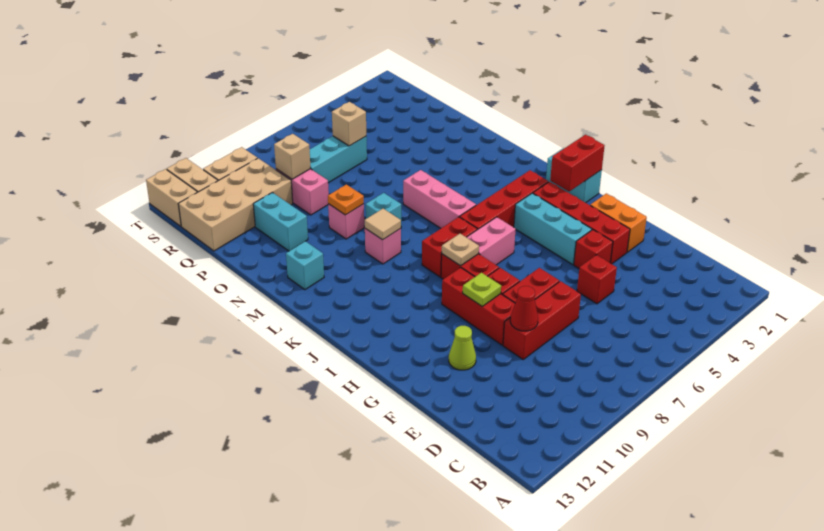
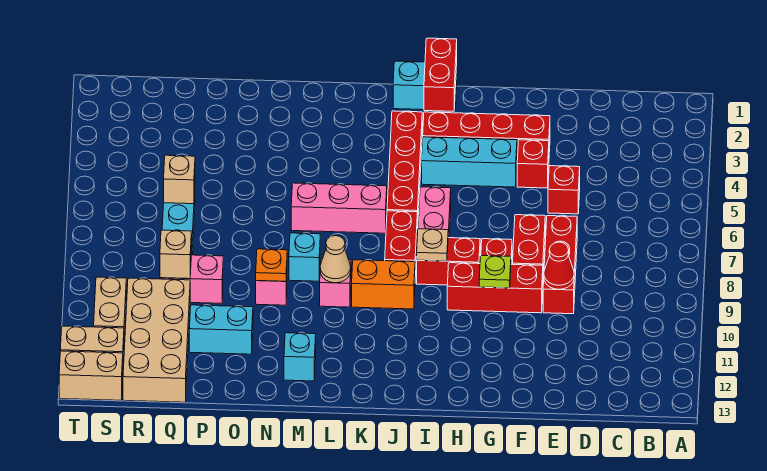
orange 1x2 brick [590,193,647,252] -> orange 1x2 brick moved to [352,260,415,309]
lime 1x1 cone [449,326,476,370] -> none
tan 1x1 tile [364,209,401,240] -> tan 1x1 cone [320,236,351,283]

